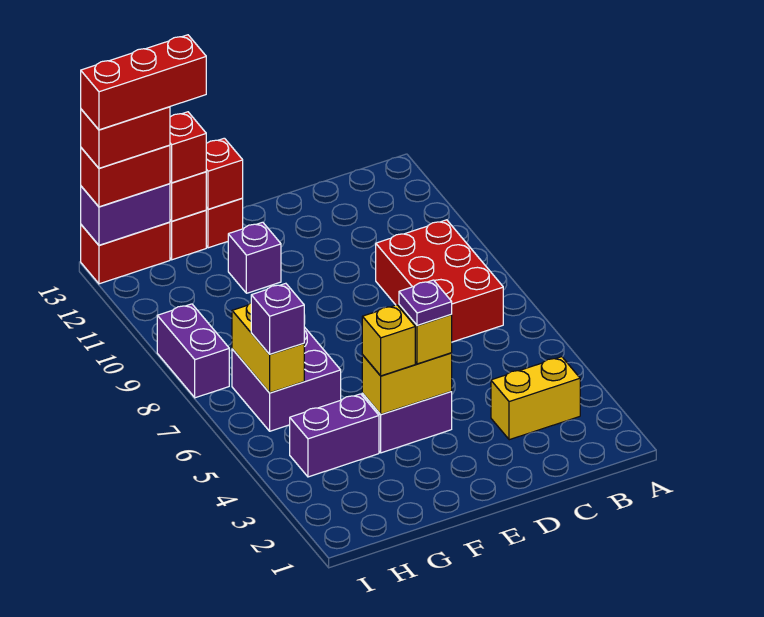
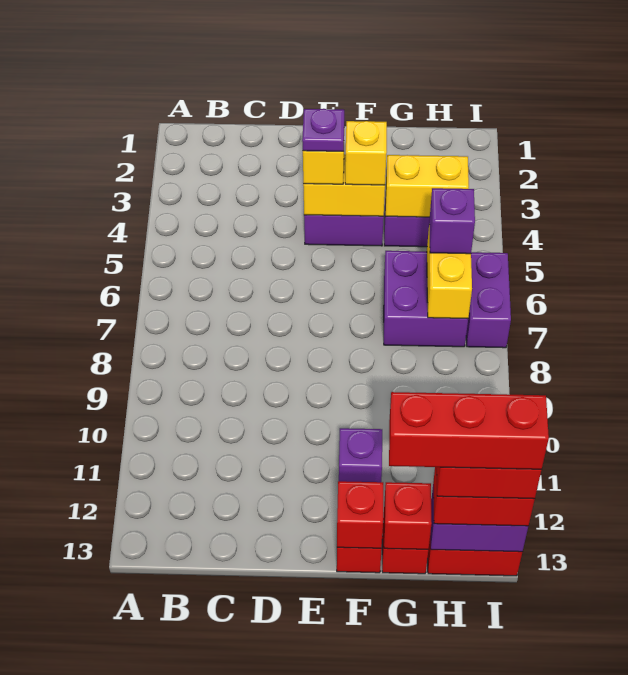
yellow 1x2 brick [491,357,580,440] -> yellow 1x2 brick moved to [386,155,469,217]
red 2x3 brick [376,220,503,342] -> none
red 1x1 brick [170,112,206,183] -> none
purple 1x2 brick [157,304,229,398] -> purple 1x2 brick moved to [466,252,511,348]

